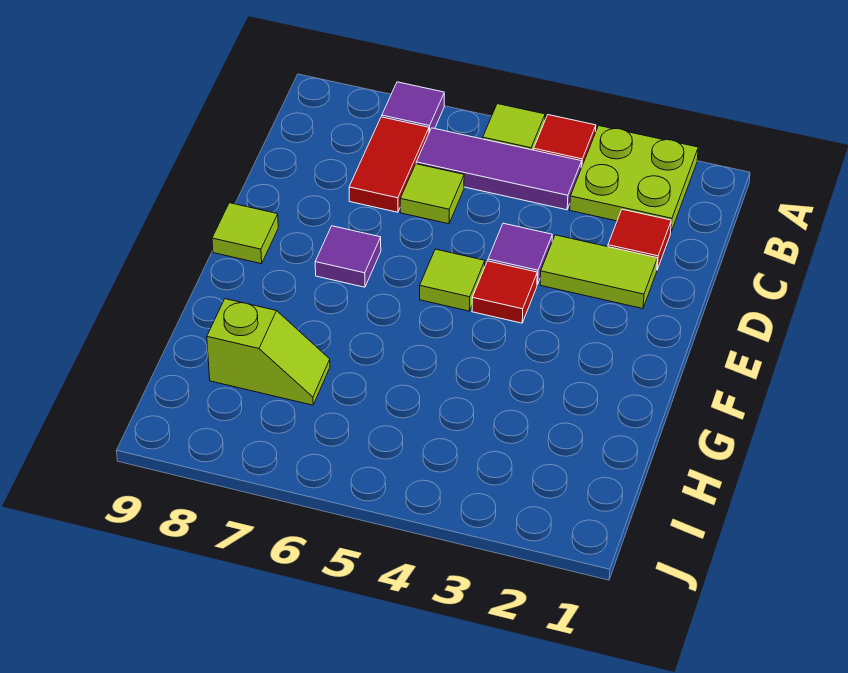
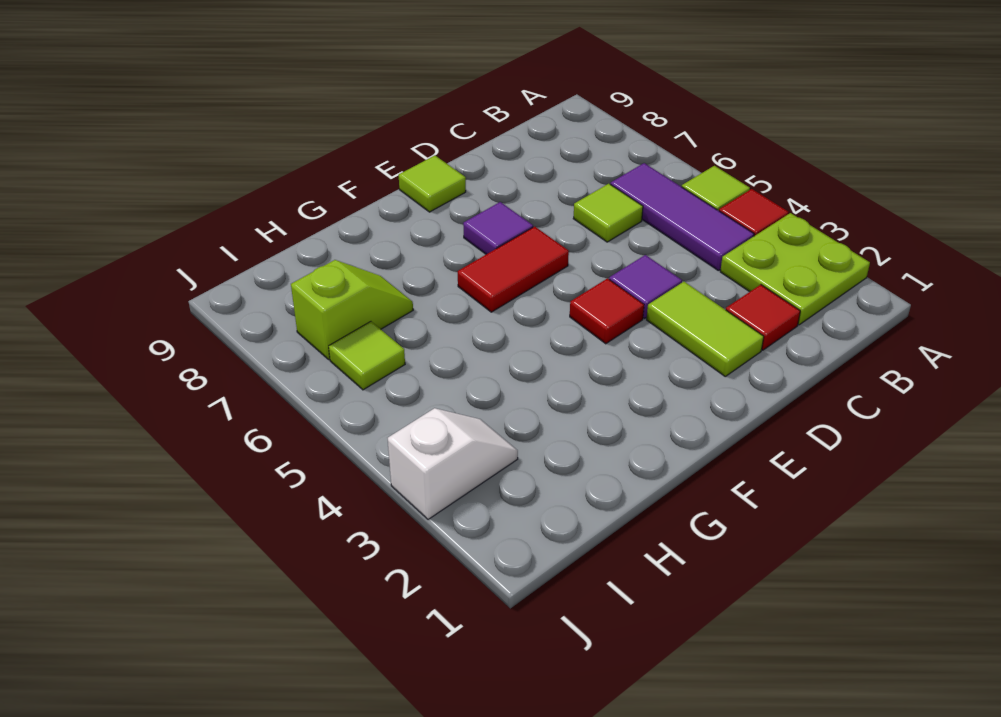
purple 1x1 tile [382,82,444,132] -> none
red 1x2 tile [349,117,429,212] -> red 1x2 tile moved to [458,226,569,312]
lime 1x1 tile [420,249,485,311] -> lime 1x1 tile moved to [329,322,405,390]
lime 1x2 slope [207,299,330,405] -> lime 1x2 slope turned to [291,260,413,359]
none -> white 1x2 slope [388,408,518,519]

